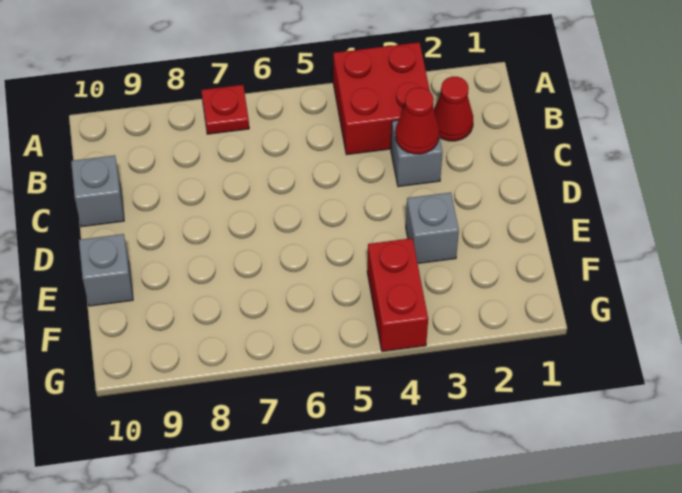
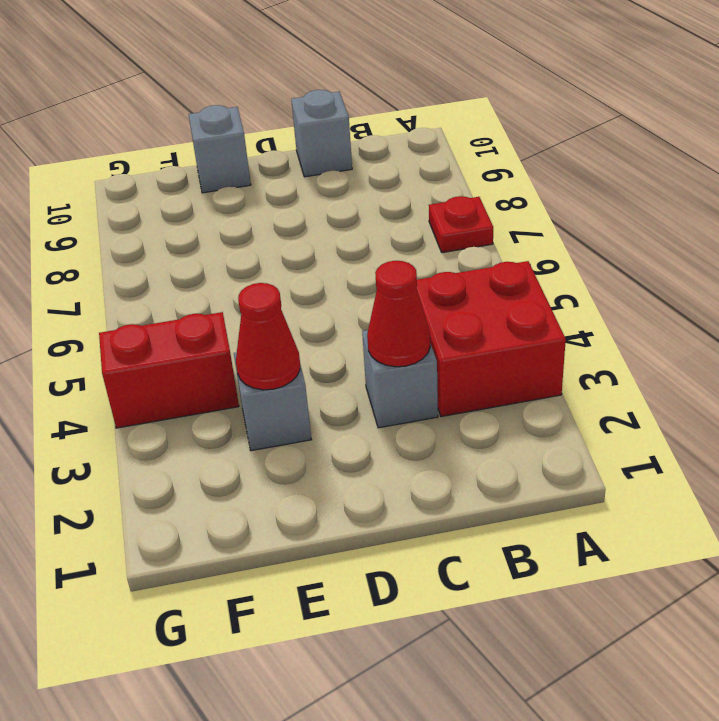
red 1x1 cone [434,77,473,141] -> red 1x1 cone moved to [236,283,300,390]

